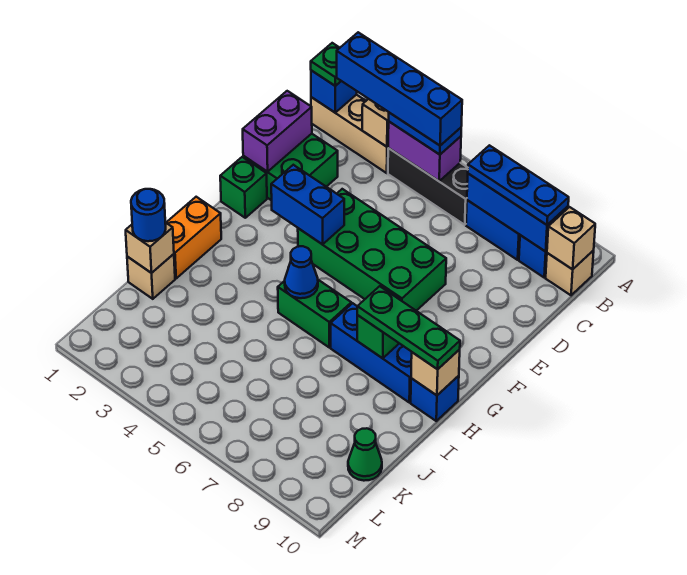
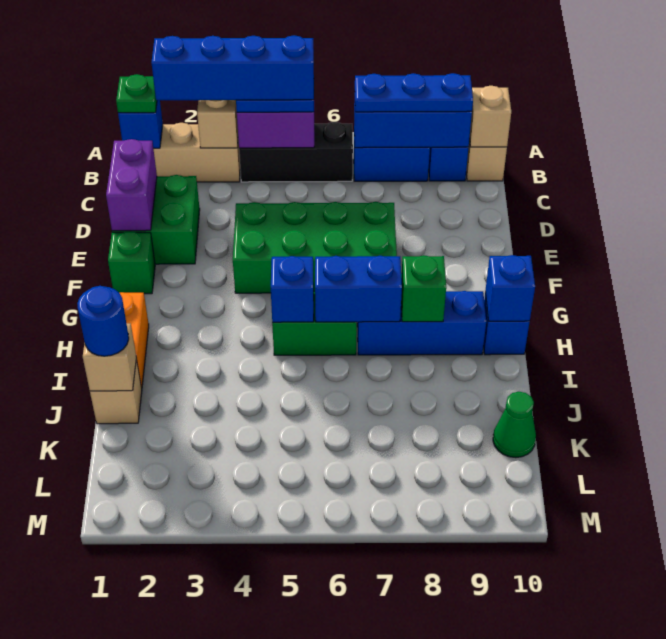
blue 1x2 brick [271,165,344,244] -> blue 1x2 brick moved to [315,256,402,322]
blue 1x1 cone [285,246,318,298] -> blue 1x1 brick [271,256,314,322]
green 1x3 plate [357,286,460,369] -> none
tan 1x1 brick [411,350,460,395] -> blue 1x1 brick [485,255,535,321]

